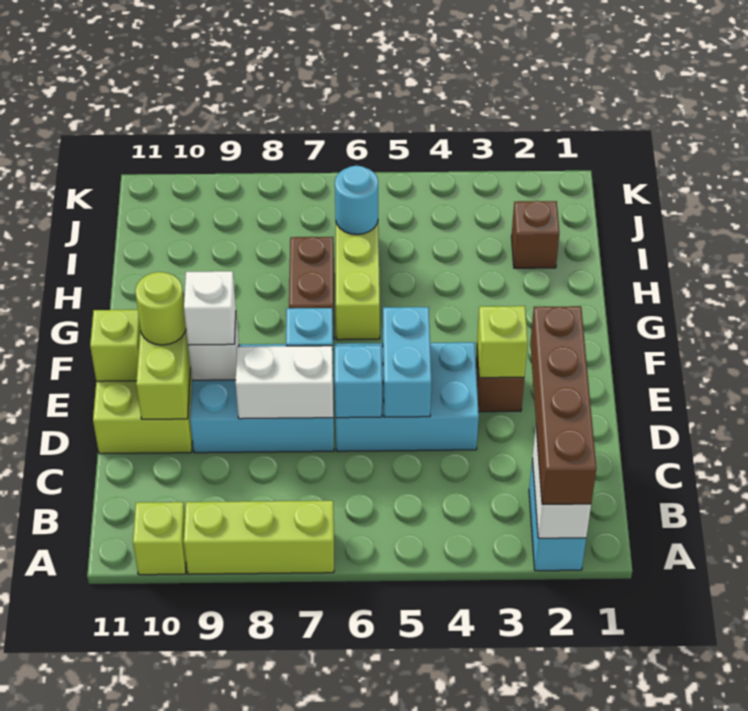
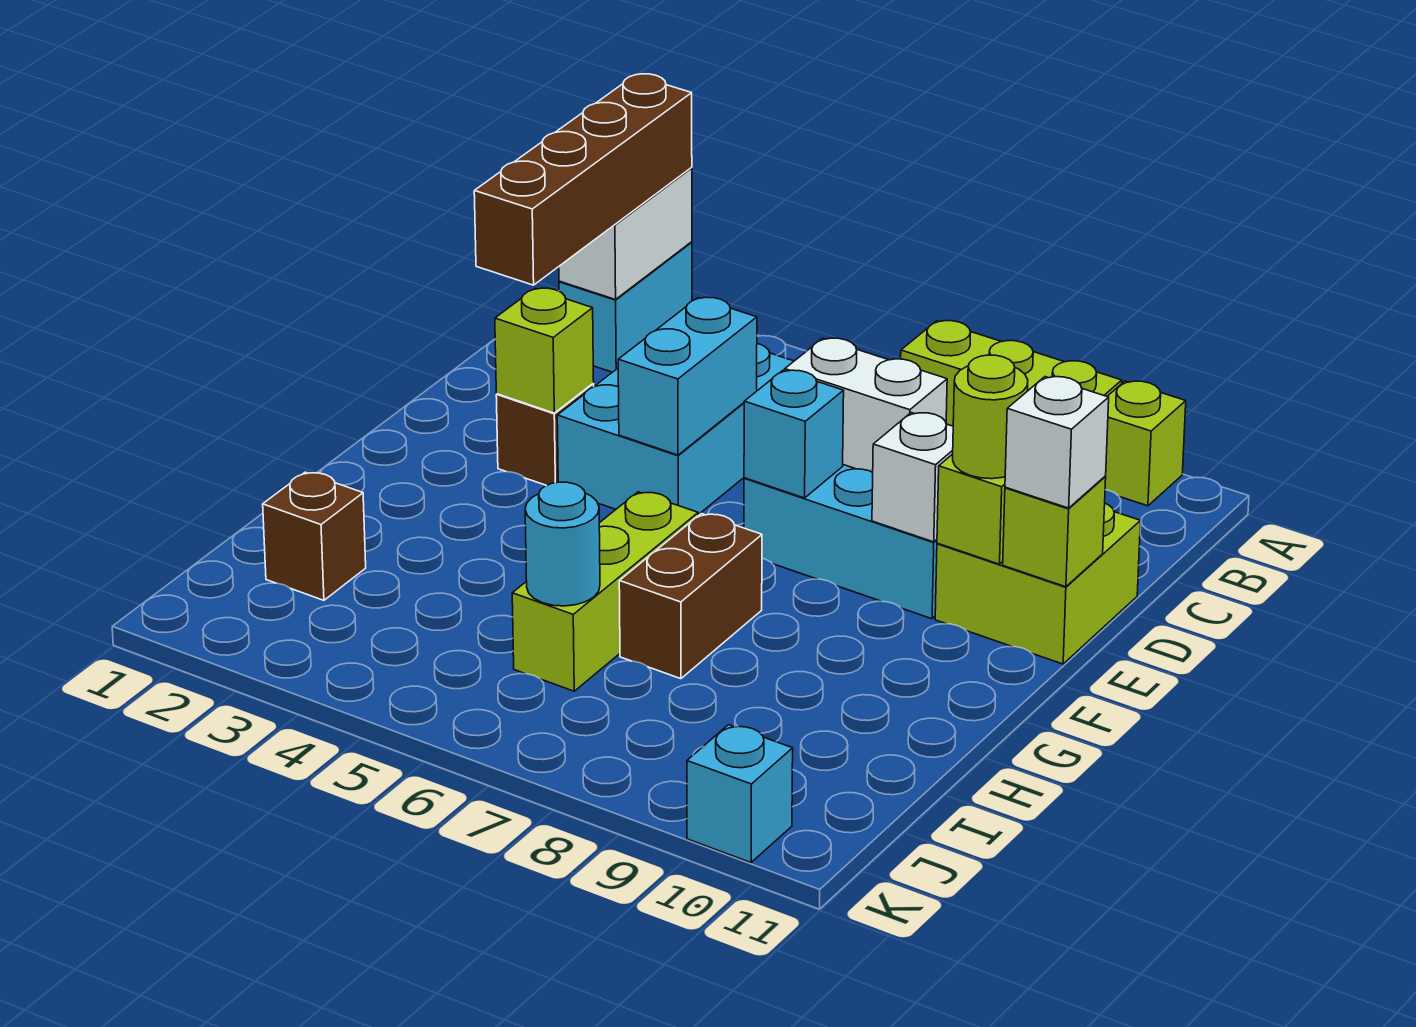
cyan 2x3 brick [336,342,479,451] -> cyan 2x3 brick turned to [557,344,794,515]
cyan 1x1 brick [335,345,382,418] -> cyan 1x1 brick moved to [687,725,793,863]
white 1x1 brick [184,271,236,345] -> white 1x1 brick moved to [1005,377,1109,508]

